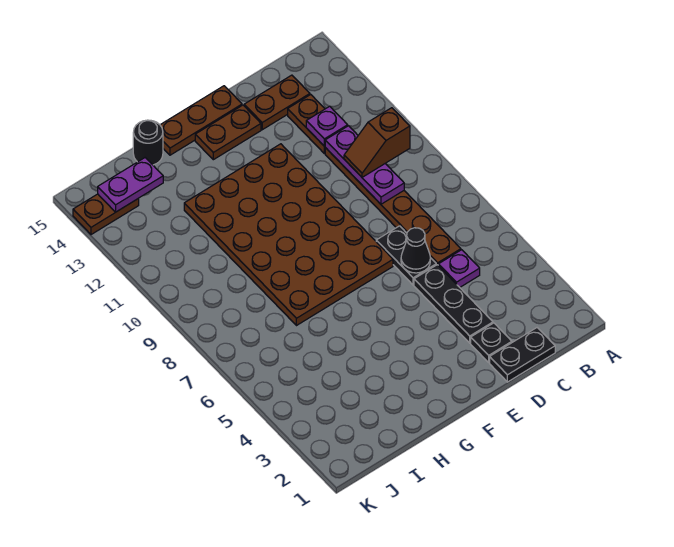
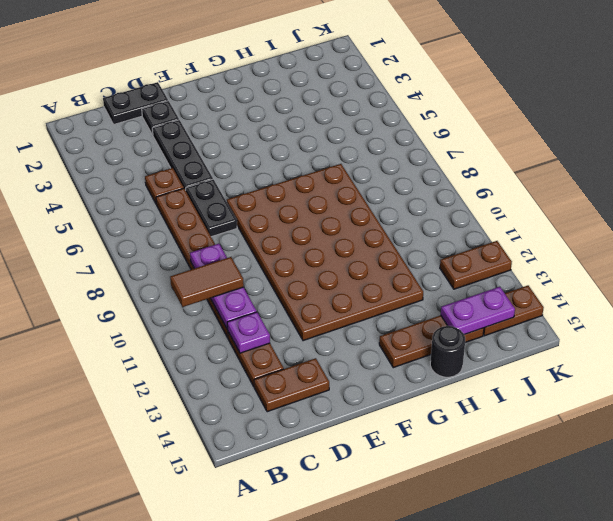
brown 1x2 slope [344,108,410,177] -> brown 1x2 tile [170,257,244,307]
purple 1x1 plate [438,250,480,287] -> brown 1x1 plate [145,168,184,204]
black 1x1 cone [401,228,430,273] -> none
brown 1x2 plate [195,105,261,160] -> brown 1x2 plate moved to [440,241,512,289]
brown 1x3 plate [160,86,242,155] -> brown 1x3 plate moved to [379,315,484,368]

